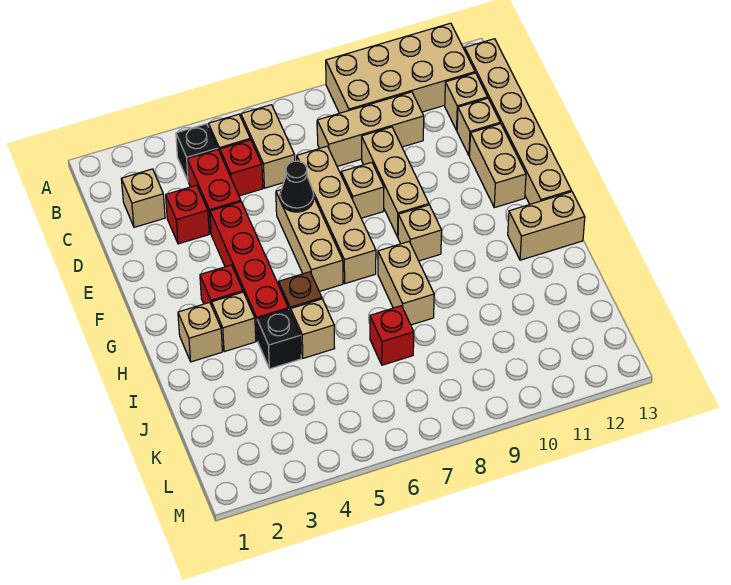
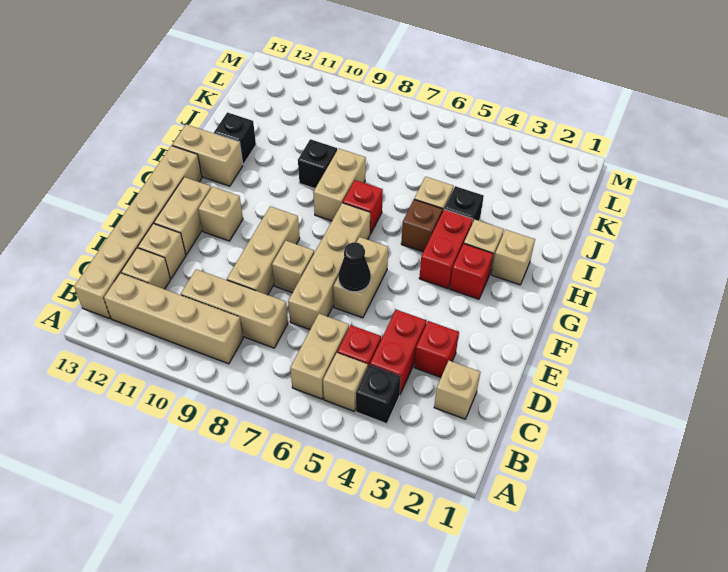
tan 2x4 brick [326,23,475,113] -> tan 1x4 brick [104,273,243,364]
red 1x4 brick [210,202,288,341] -> red 1x2 brick [419,209,473,289]
tan 1x3 brick [276,190,343,292] -> tan 1x2 brick [333,237,388,318]
tan 1x1 brick [398,205,442,261] -> tan 1x1 brick moved to [198,187,243,241]
none -> black 1x1 brick [298,139,337,189]
none -> black 1x1 brick [214,112,256,164]
red 1x1 brick [370,306,414,365] -> red 1x1 brick moved to [343,180,383,234]

